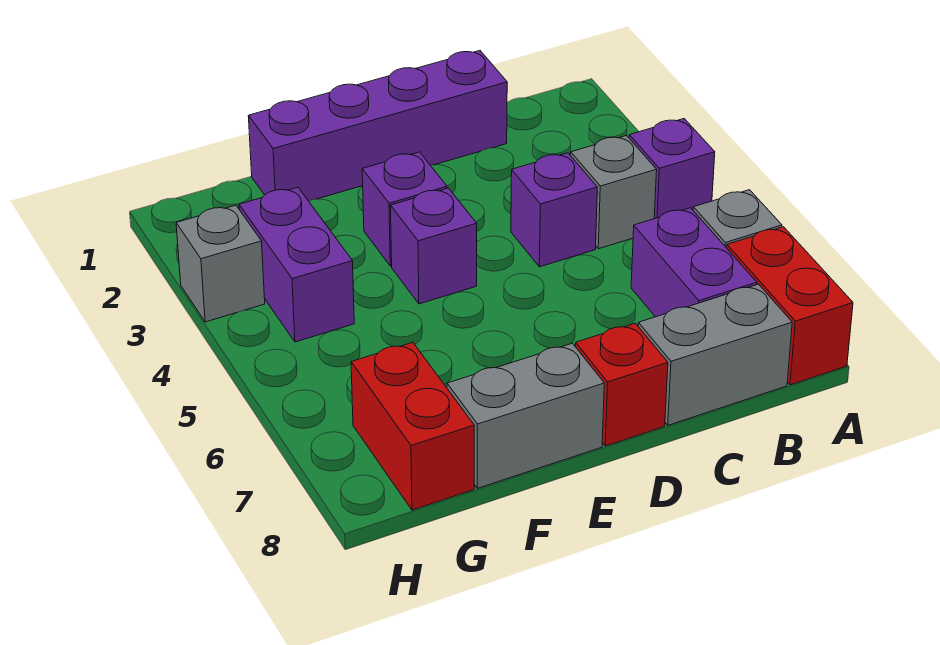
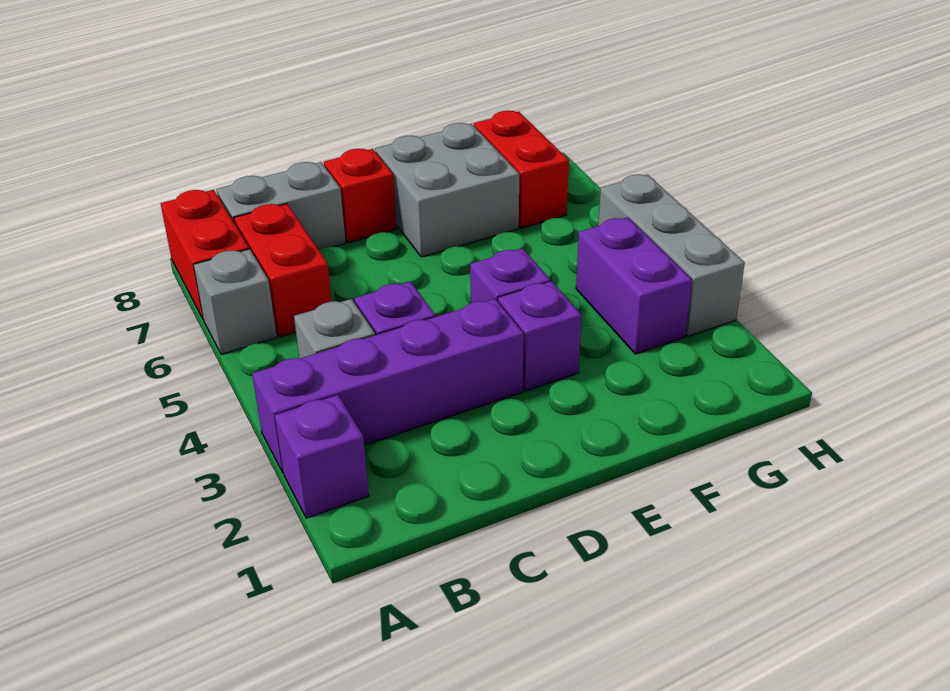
purple 1x1 brick [629,119,715,219] -> purple 1x1 brick moved to [275,395,369,518]
purple 1x2 brick [631,208,757,317] -> red 1x2 brick [234,204,332,337]
purple 1x4 brick [248,51,507,201] -> purple 1x4 brick moved to [252,299,524,472]
grey 1x2 brick [447,343,604,488] -> grey 2x2 brick [375,123,519,257]
grey 1x1 brick [176,205,265,322] -> grey 1x3 brick [598,175,745,336]

